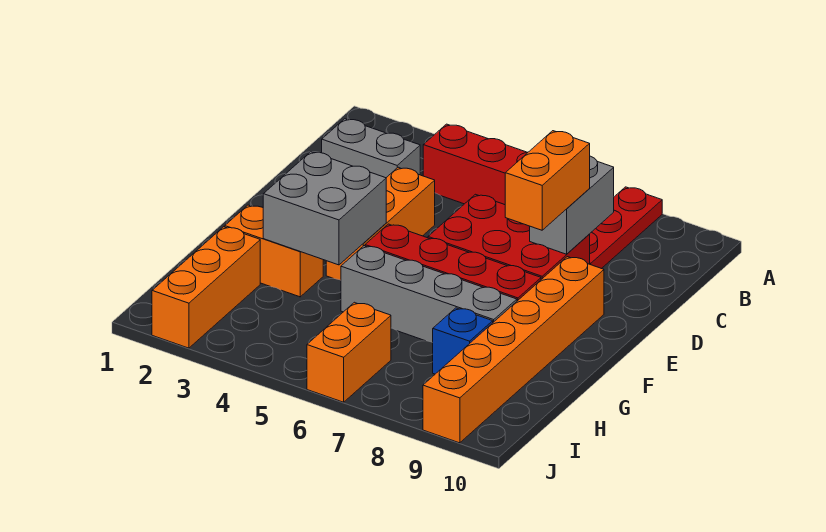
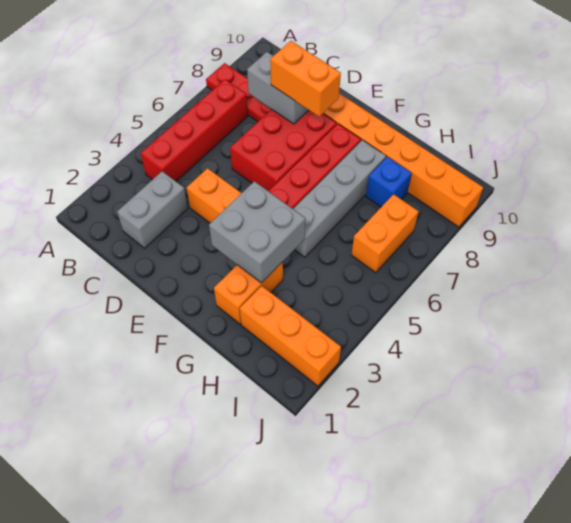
orange 1x2 brick [307,302,391,402] -> orange 1x2 brick turned to [352,194,419,273]

